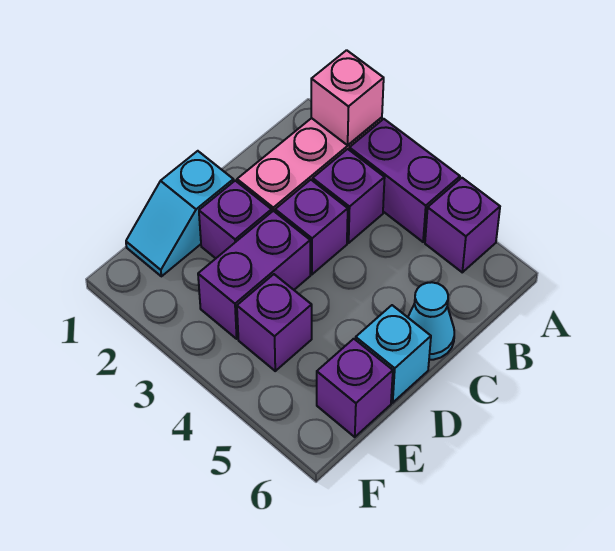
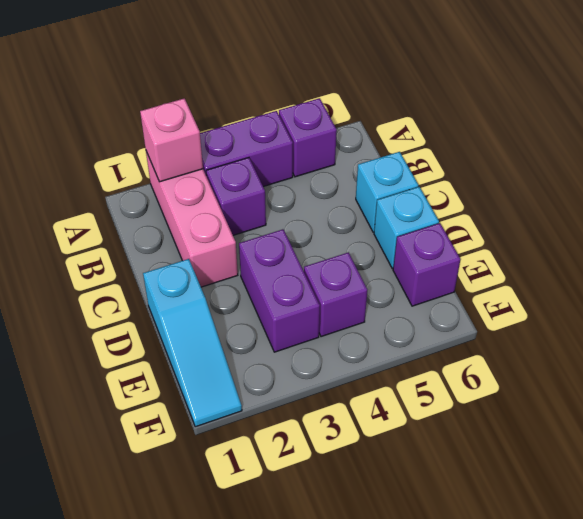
purple 1x1 brick [275,180,348,274] -> none
cyan 1x1 cone [408,282,454,360] -> cyan 1x1 brick [356,152,418,232]
cyan 1x2 slope [126,151,234,276] -> cyan 1x3 slope [143,259,242,427]
purple 1x1 brick [199,181,272,258] -> none

